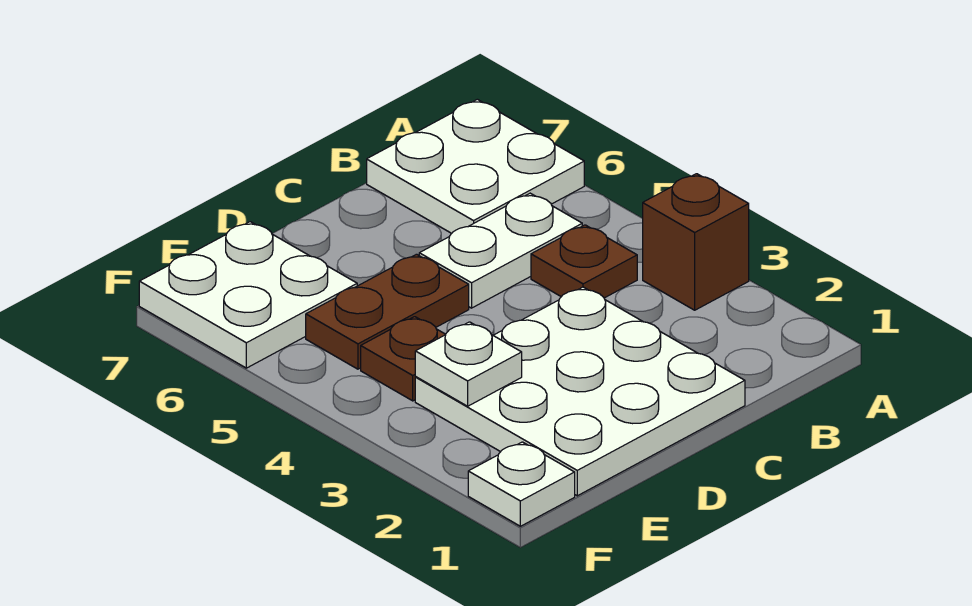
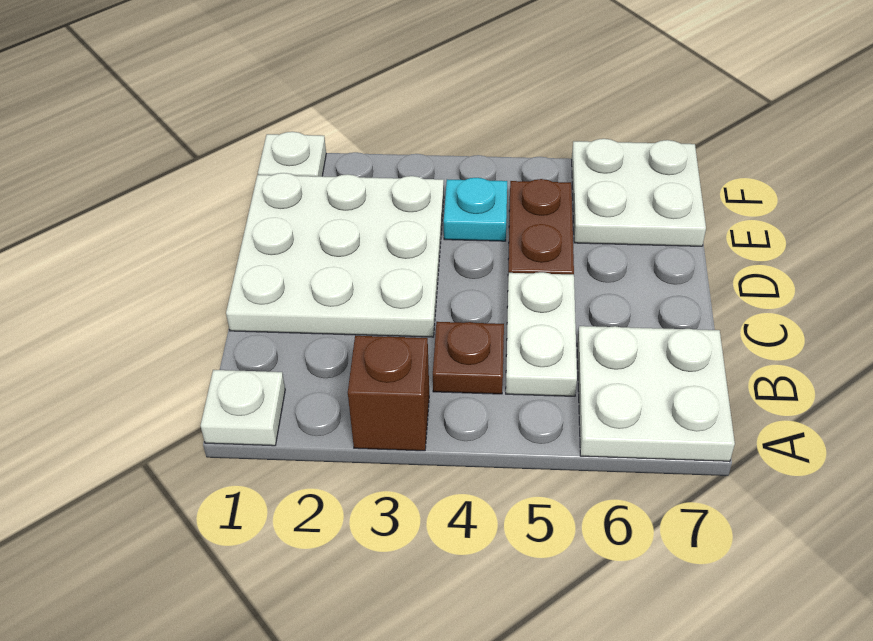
white 1x1 plate [415,322,522,406] -> white 1x1 plate moved to [200,370,285,446]
brown 1x1 plate [361,317,446,401] -> cyan 1x1 plate [444,178,507,241]

